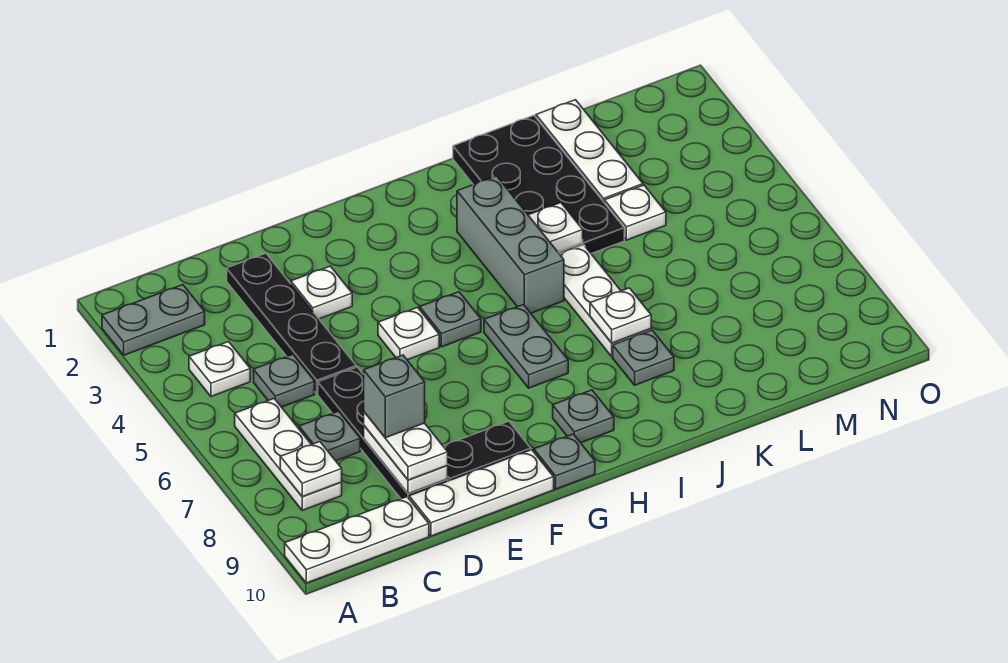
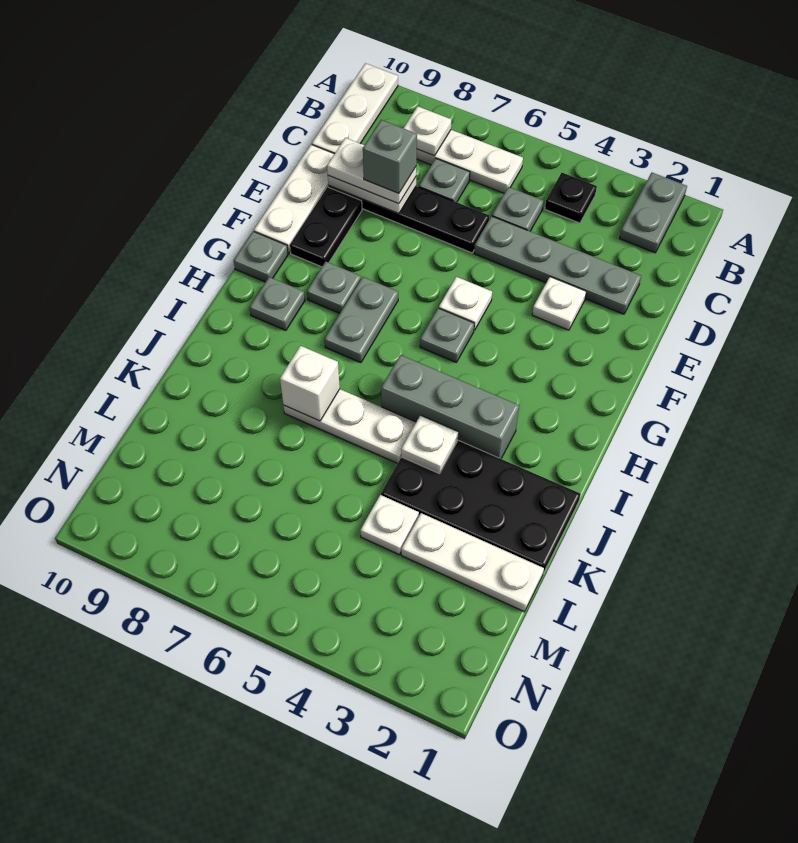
white 1x1 plate [189,342,250,397] -> black 1x1 plate [545,173,597,223]
black 1x4 plate [227,253,356,394] -> grey 1x4 plate [474,216,641,314]
grey 1x2 plate [484,305,568,388] -> grey 1x2 plate turned to [324,277,398,363]
white 1x1 plate [590,288,651,343] -> white 1x1 brick [280,346,340,421]
grey 1x1 plate [613,330,674,385] -> grey 1x1 plate moved to [307,262,361,313]

